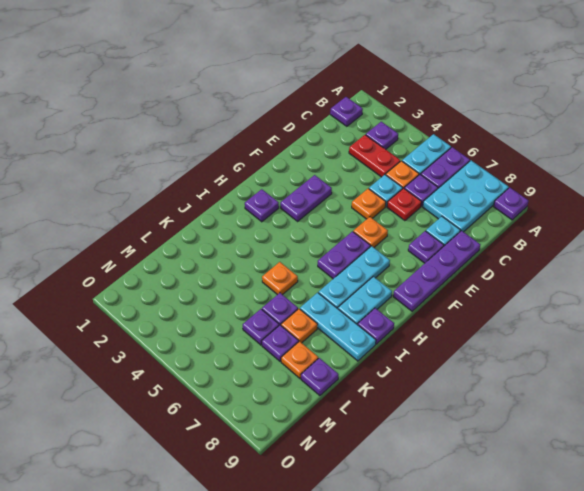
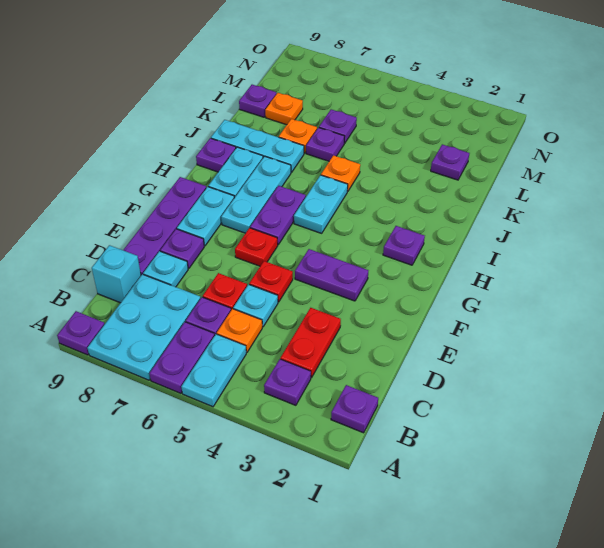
red 1x2 plate [349,135,400,177] -> red 1x2 plate turned to [280,308,341,378]
none -> cyan 1x1 brick [92,245,141,303]
orange 1x1 plate [352,189,386,219] -> red 1x1 plate [249,261,293,302]
purple 1x2 plate [280,175,332,221] -> purple 1x2 plate turned to [295,249,368,301]
orange 1x1 plate [353,217,388,247] -> red 1x1 plate [235,228,278,266]
none -> cyan 1x2 plate [177,187,234,246]
none -> cyan 1x2 plate [294,175,348,233]
purple 1x1 plate [262,325,299,361] -> purple 1x1 plate moved to [431,144,469,180]

